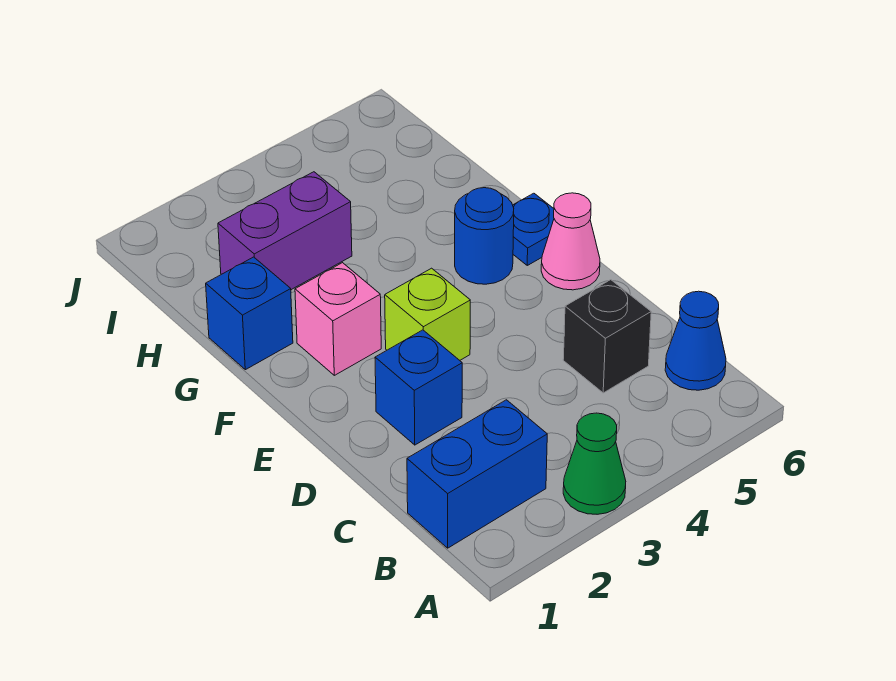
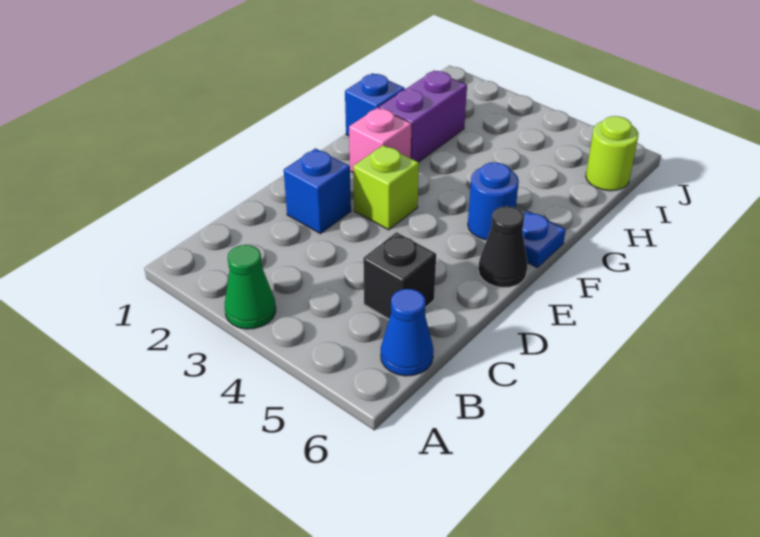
blue 1x2 brick [407,400,547,548] -> none
pink 1x1 cone [541,193,600,290] -> black 1x1 cone [478,206,528,288]
purple 1x2 brick [218,172,352,290] -> purple 1x2 brick turned to [379,71,467,162]
none -> lime 1x1 round brick [586,116,638,191]

